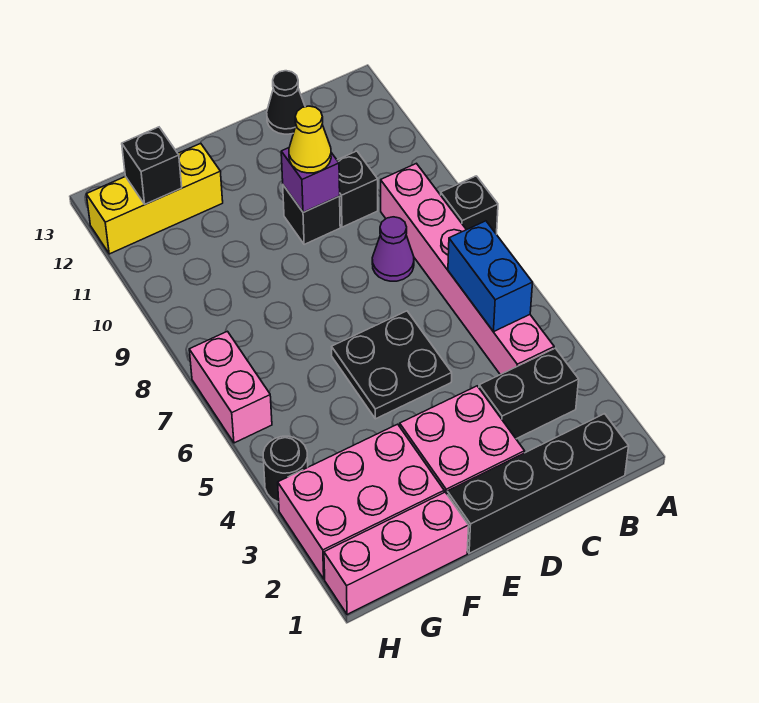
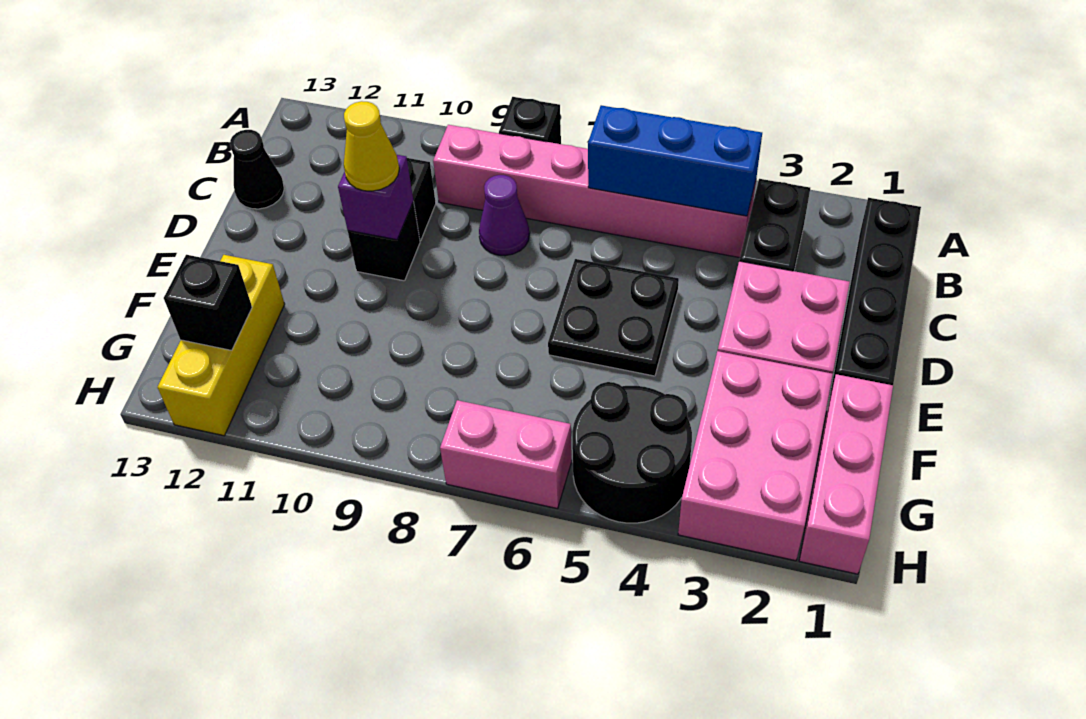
blue 1x2 brick [448,221,533,332] -> blue 1x3 brick [588,105,762,216]
black 1x1 round brick [263,436,308,502] -> black 2x2 round brick [572,382,692,523]

